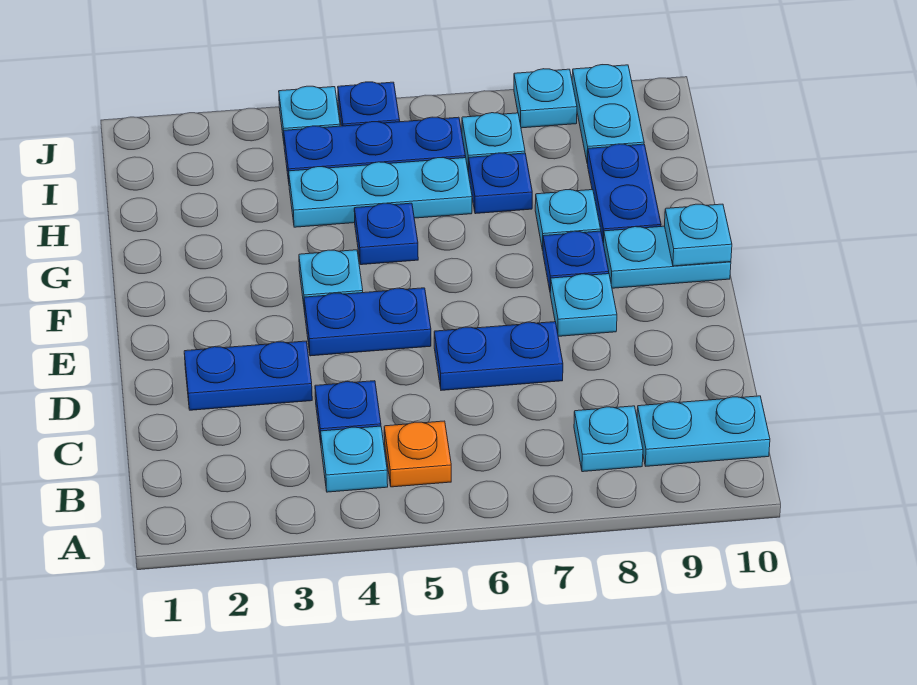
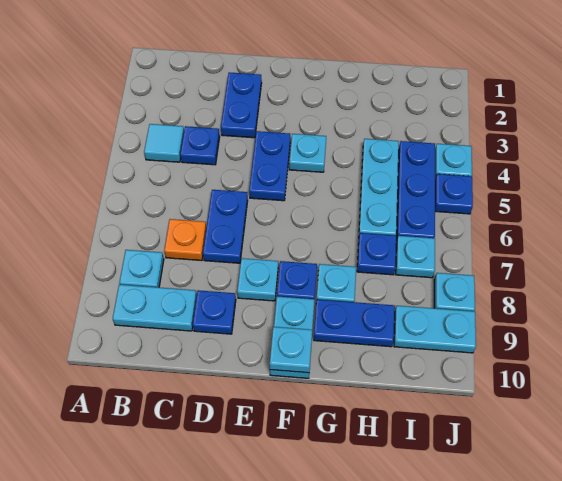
cyan 1x1 plate [321,426,388,492] -> cyan 1x1 tile [144,124,184,162]
orange 1x1 plate [384,421,451,487] -> orange 1x1 plate moved to [164,219,206,261]
cyan 1x2 plate [637,396,770,466] -> cyan 1x2 plate turned to [113,284,197,331]
blue 1x1 plate [354,203,418,265] -> blue 1x1 plate moved to [193,290,236,334]

